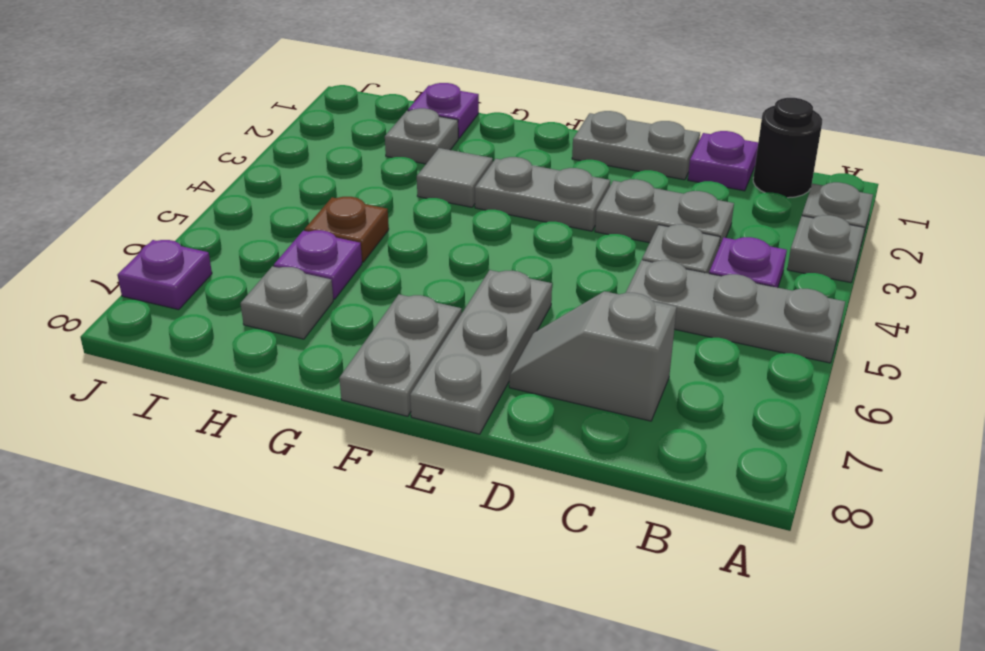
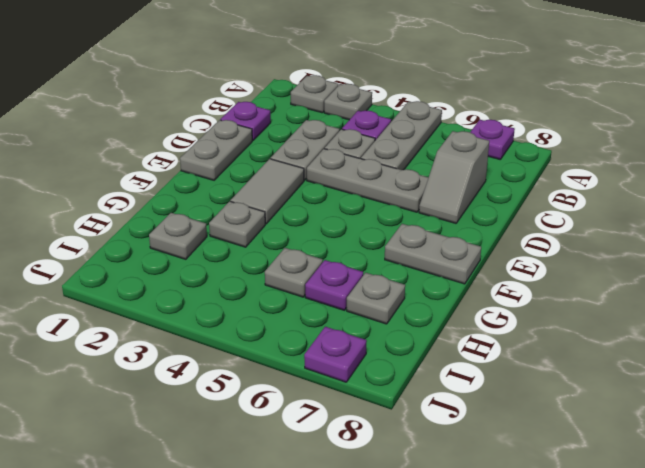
black 1x1 round brick [753,98,822,198] -> none
grey 1x2 plate [475,157,610,231] -> grey 1x2 tile [230,159,304,224]
grey 1x3 plate [410,270,552,434] -> grey 1x3 plate moved to [307,149,429,212]
grey 1x1 tile [417,148,493,207] -> grey 1x1 plate [209,201,265,247]
purple 1x1 plate [408,83,479,138] -> purple 1x1 plate moved to [470,120,515,159]
brown 1x1 plate [305,197,389,262] -> grey 1x1 plate [265,248,323,297]

